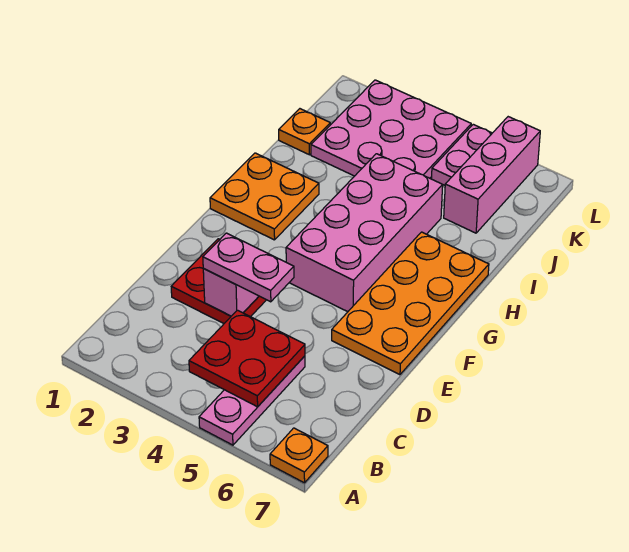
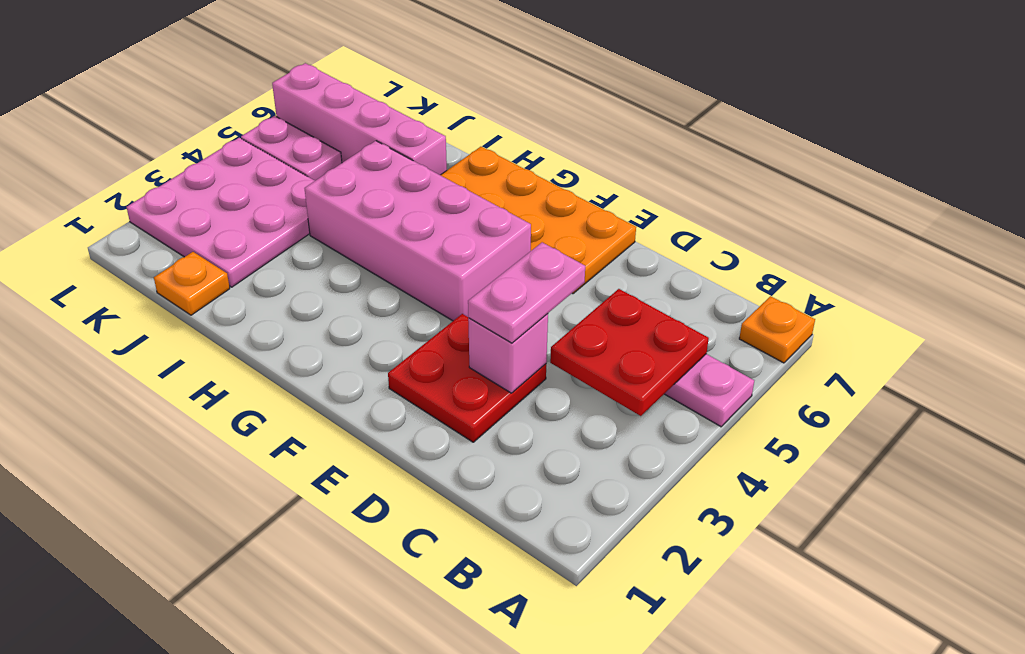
orange 2x2 plate [210,153,319,240] -> none
pink 1x3 brick [444,117,540,233] -> pink 1x4 brick [272,63,447,175]

